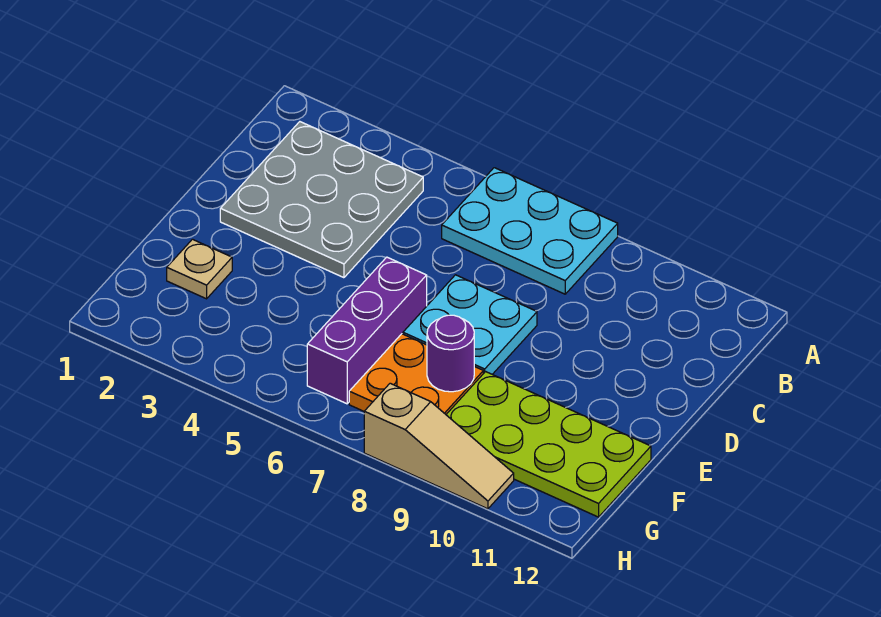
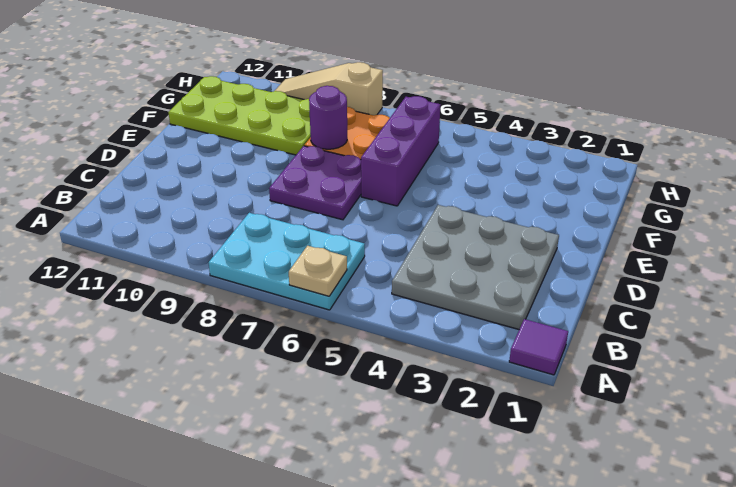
none -> purple 1x1 tile [509,319,568,375]
cyan 2x2 plate [403,275,537,374] -> purple 2x2 plate [269,146,361,220]
tan 1x1 plate [167,239,232,299] -> tan 1x1 plate moved to [289,246,347,296]

